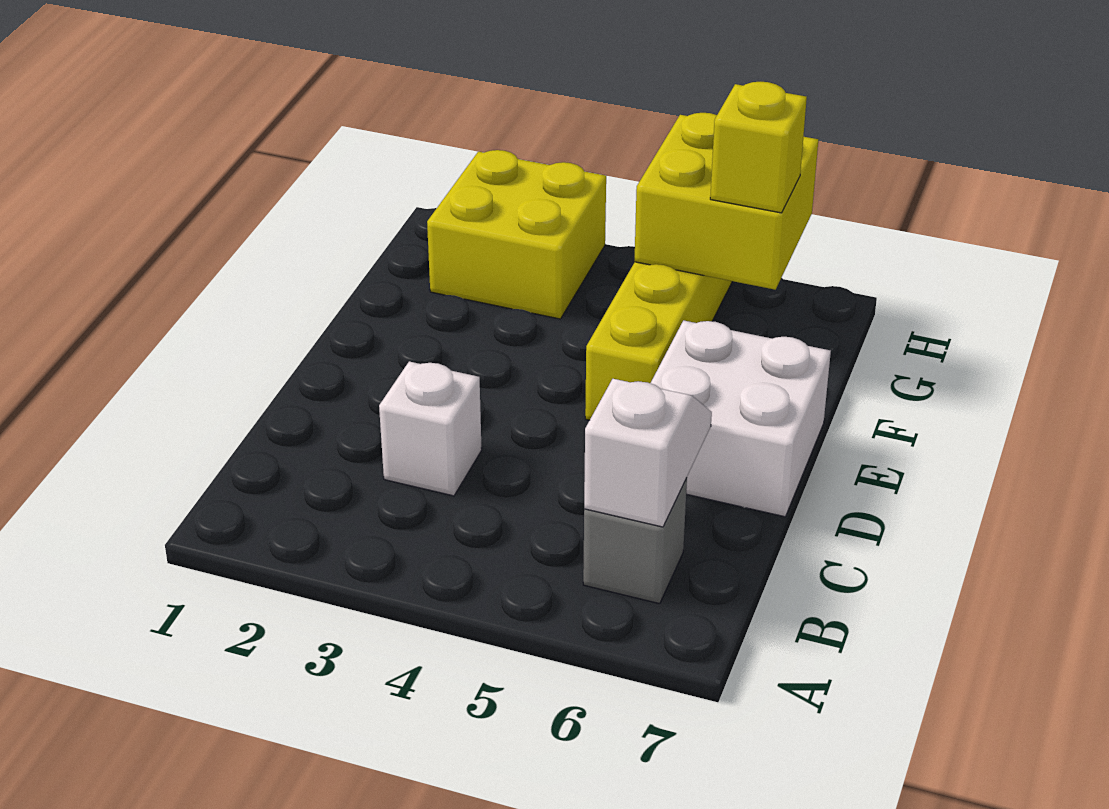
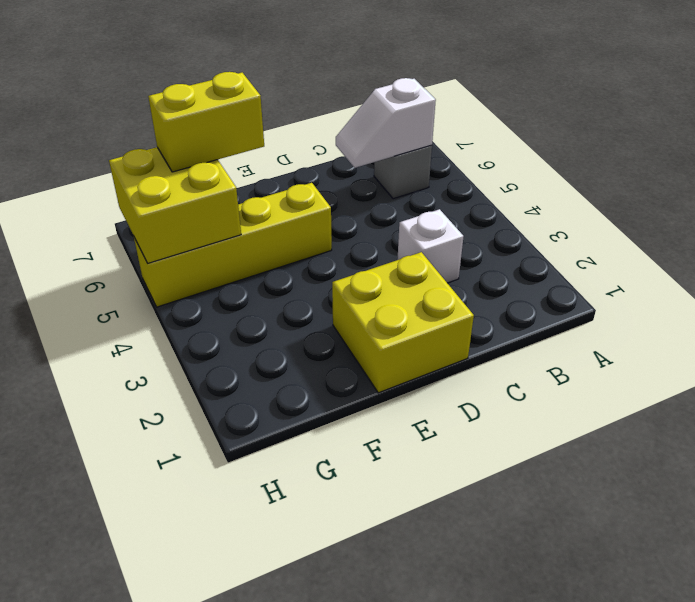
white 2x2 brick [651,320,831,517] -> none
yellow 2x2 brick [427,150,606,319] -> yellow 2x2 brick moved to [332,252,474,393]
yellow 1x1 brick [710,82,807,213] -> yellow 1x2 brick [148,72,264,172]

